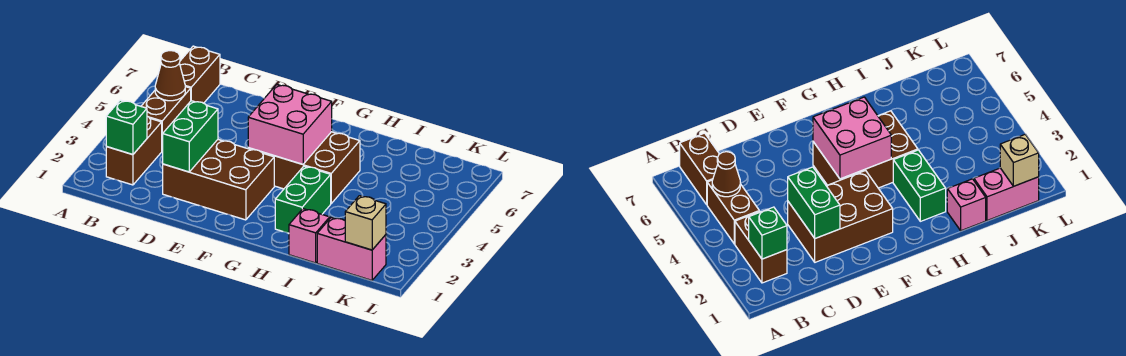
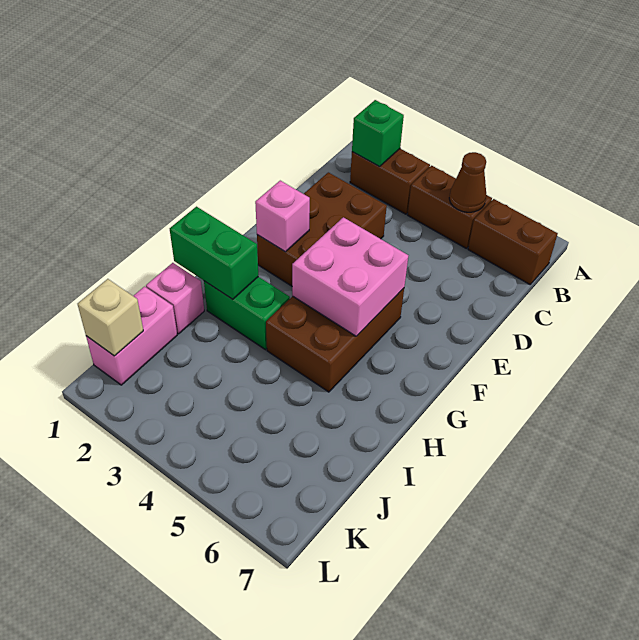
green 1x2 brick [163,101,218,172] -> green 1x2 brick moved to [170,207,258,299]
none -> pink 1x1 brick [255,181,310,252]

